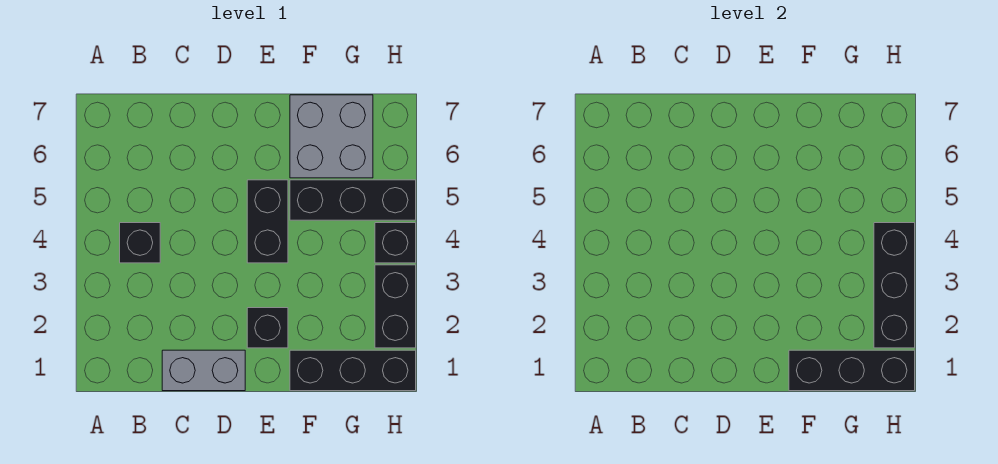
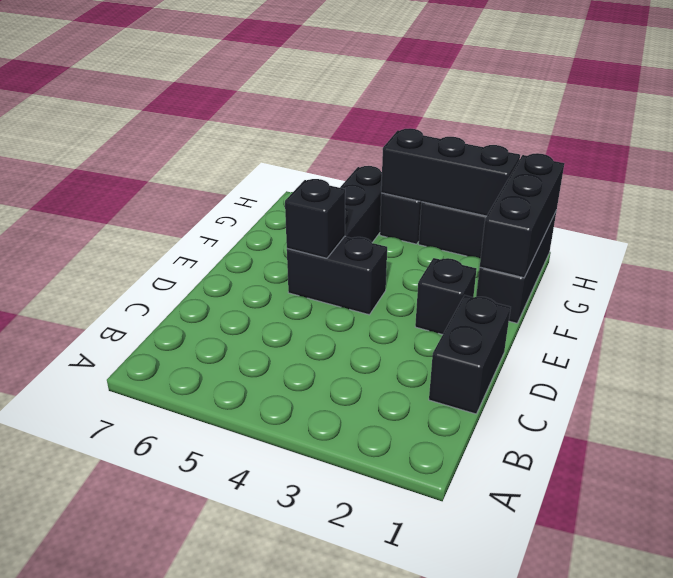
black 1x1 brick [120,223,160,263] -> black 1x1 brick moved to [285,179,345,258]
grey 1x2 brick [162,350,245,391] -> black 1x2 brick [429,295,511,414]
grey 2x2 brick [290,95,373,178] -> none

